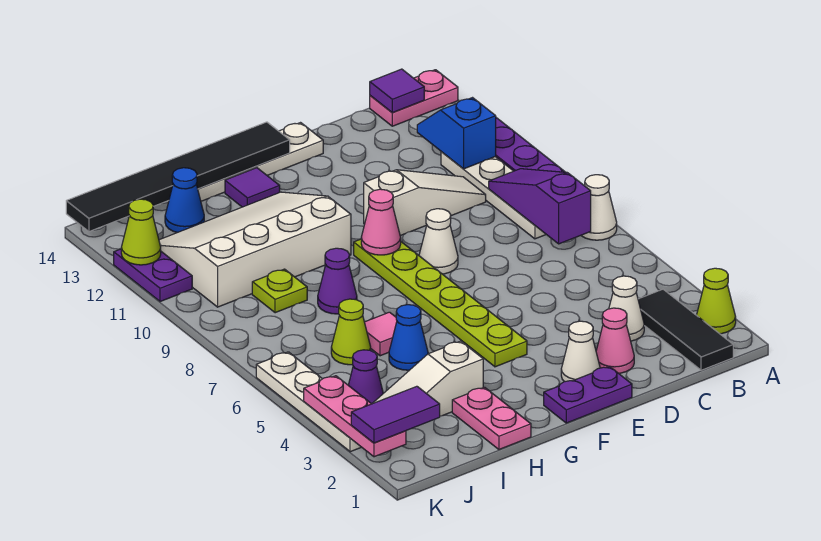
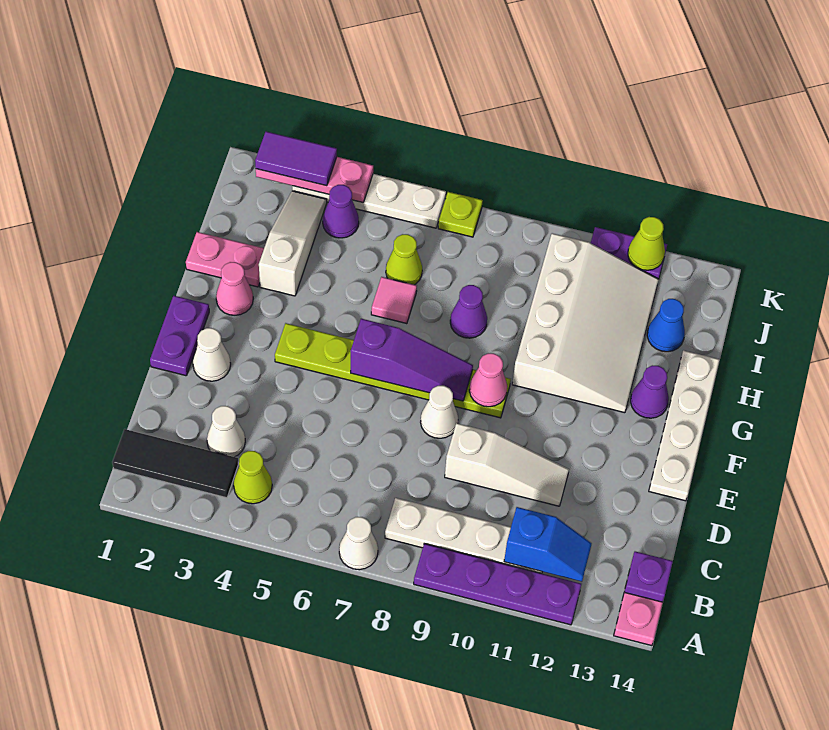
lime 1x1 cone [697,268,736,334] -> lime 1x1 cone moved to [234,451,272,504]
purple 1x3 slope [489,169,591,244] -> purple 1x3 slope moved to [351,319,473,401]
purple 1x1 tile [370,69,424,113] -> purple 1x1 plate [624,551,673,602]
white 1x3 slope [364,170,486,236] -> white 1x3 slope turned to [445,423,569,506]
pink 1x1 cone [596,308,634,373] -> pink 1x1 cone moved to [216,262,253,315]
black 1x6 tile [66,122,290,231] -> none
purple 1x1 tile [225,168,280,207] -> purple 1x1 cone [631,365,669,418]
blue 1x1 cone [389,305,428,370] -> none
lime 1x1 plate [252,269,307,313] -> lime 1x1 plate moved to [438,192,483,237]
purple 1x2 tile [351,386,440,443] -> purple 1x2 tile turned to [255,132,337,186]

